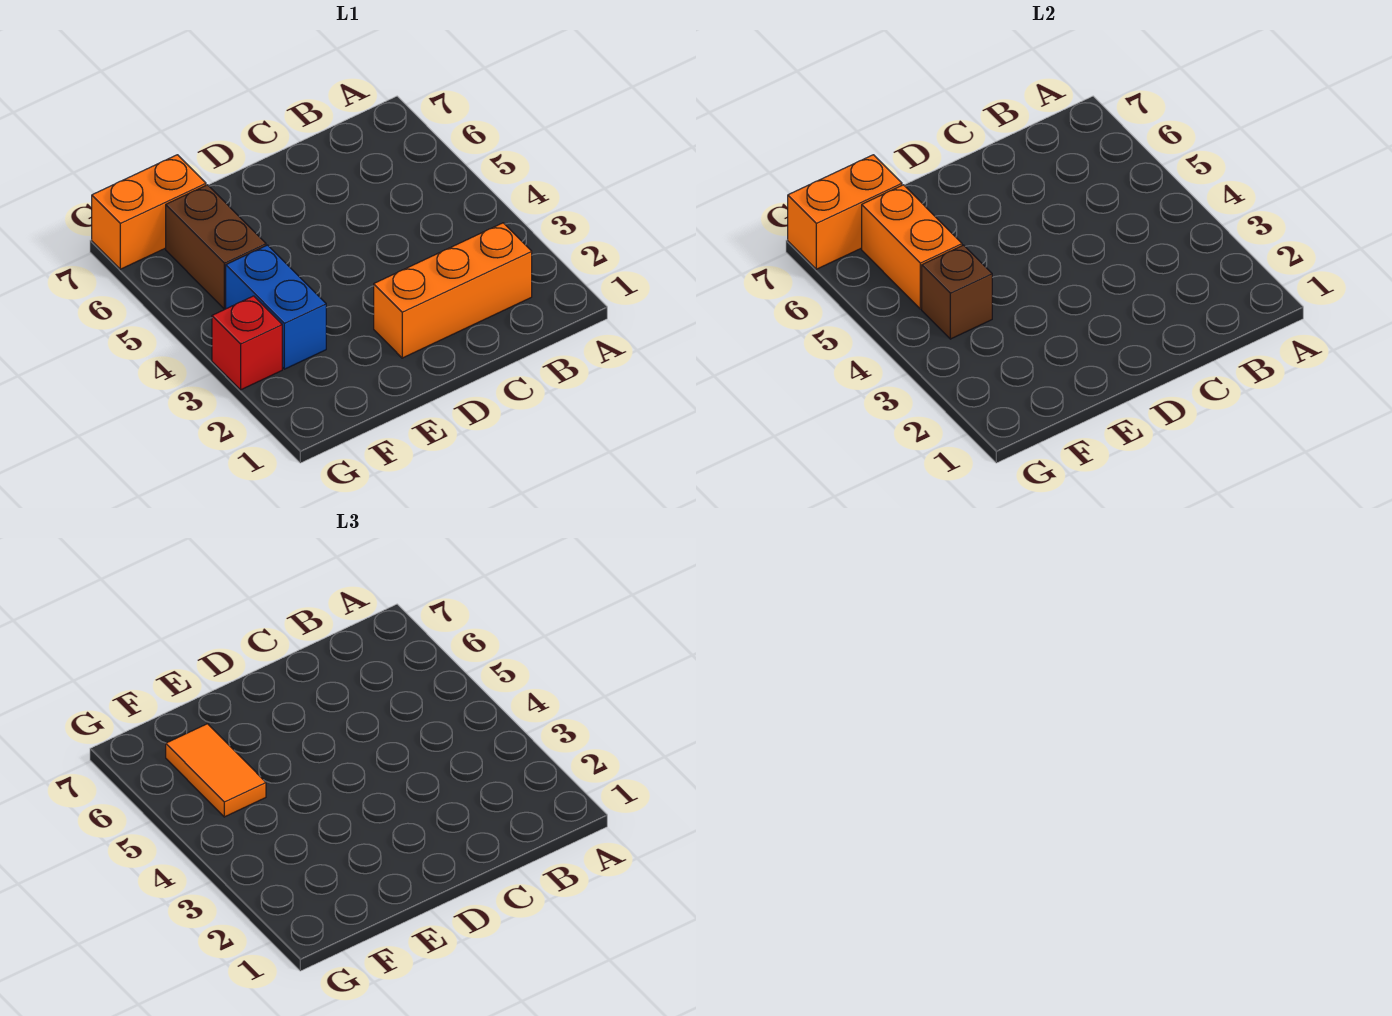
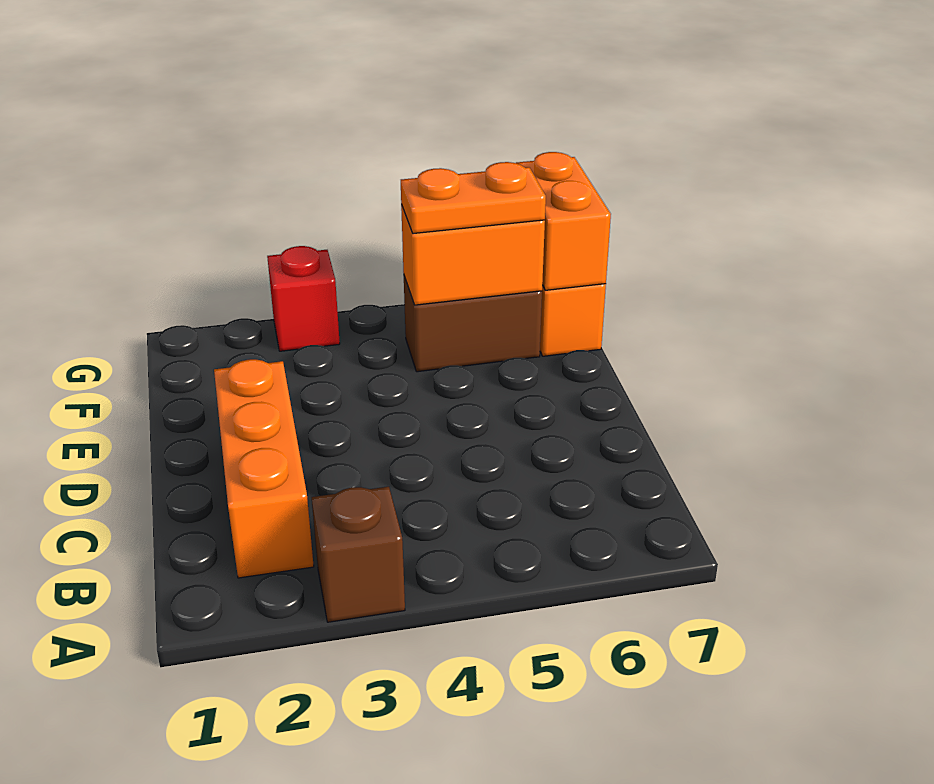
blue 1x2 brick [226,245,326,369] -> none
brown 1x1 brick [922,245,992,339] -> brown 1x1 brick moved to [312,487,405,622]
orange 1x2 tile [166,724,266,817] -> orange 1x2 plate [401,162,546,234]

